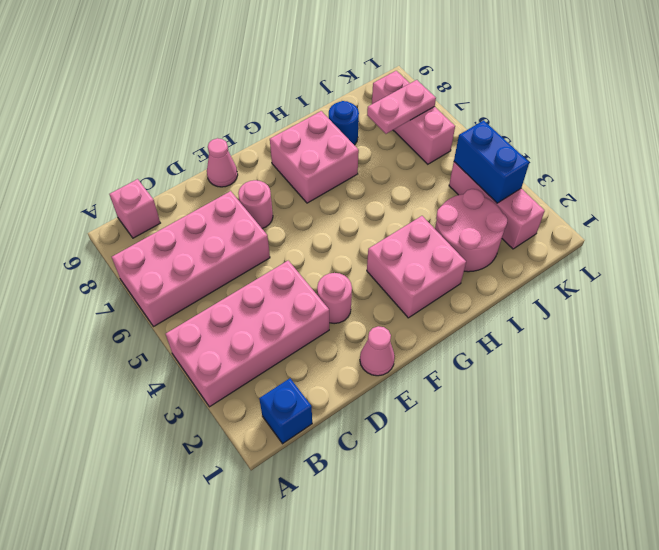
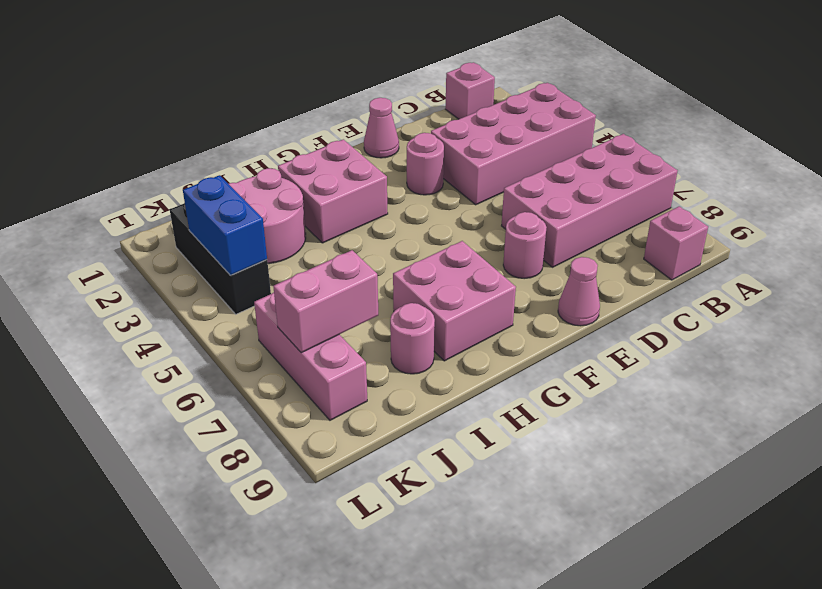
blue 1x1 brick [259,378,312,444] -> pink 1x1 brick [445,62,495,119]
blue 1x1 round brick [329,101,359,145] -> pink 1x1 round brick [390,303,435,374]
pink 1x2 plate [367,80,436,134] -> pink 1x2 brick [273,250,378,353]
pink 1x3 brick [449,162,545,249] -> black 1x3 brick [170,203,271,314]

